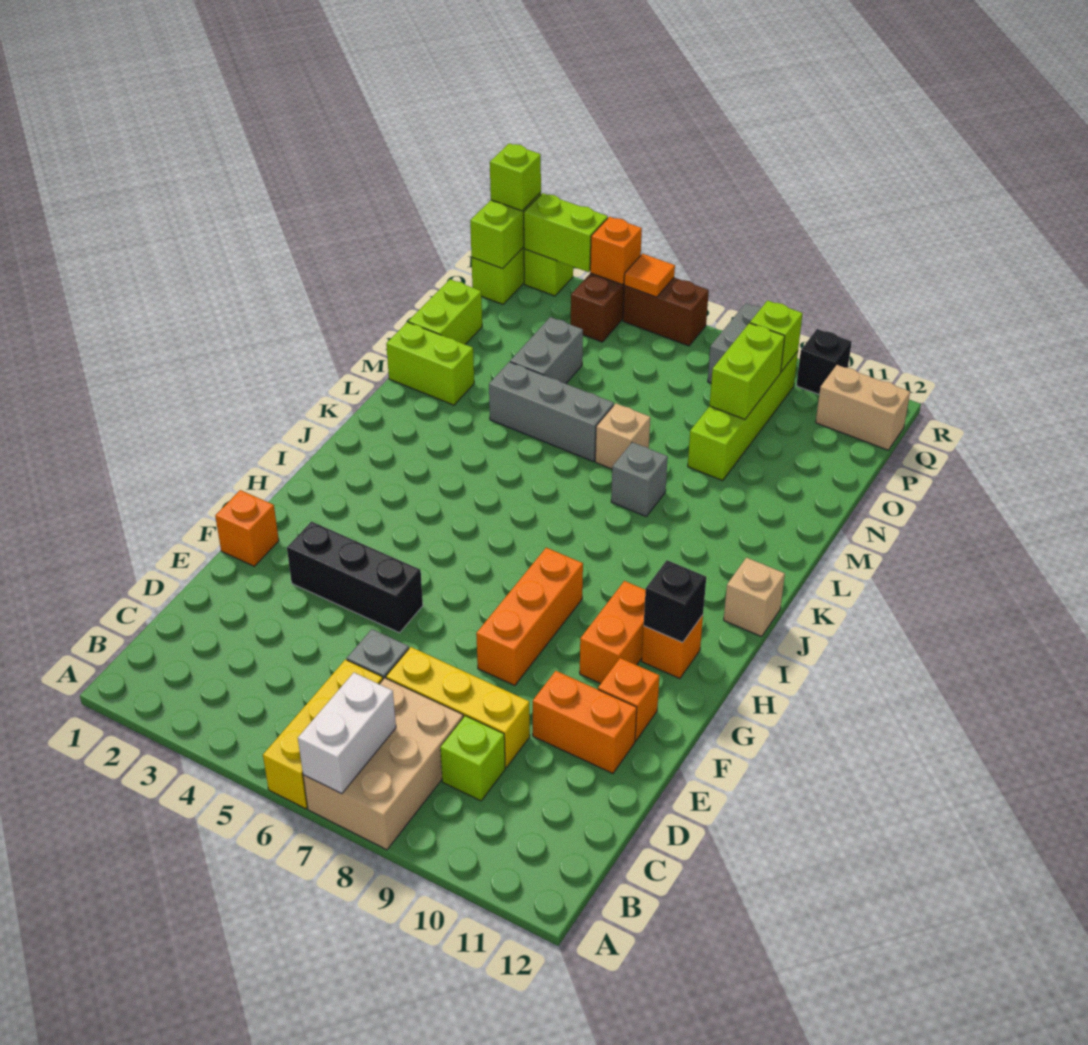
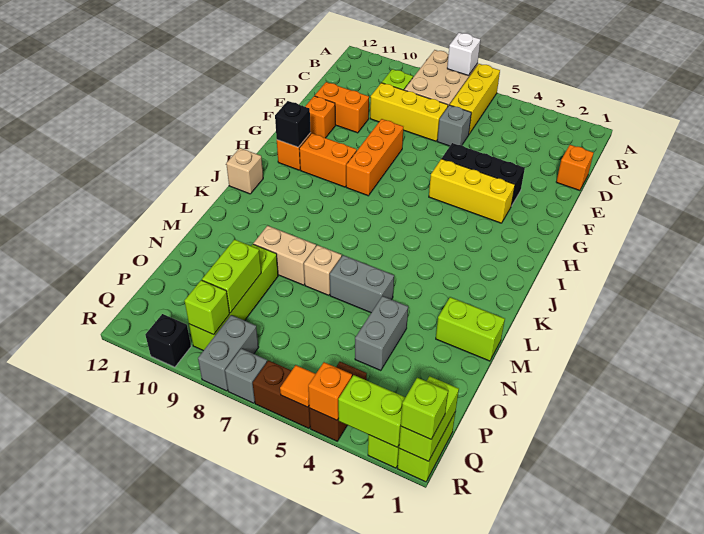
white 1x2 brick [298,673,396,794] -> white 1x1 brick [447,33,480,76]
orange 1x1 brick [215,490,279,566] -> orange 1x1 brick moved to [556,145,594,191]
none -> yellow 1x3 brick [429,159,515,223]
orange 1x2 brick [580,581,646,684] -> orange 1x2 brick turned to [299,133,357,187]
grey 1x1 brick [611,442,668,516] -> grey 1x1 brick moved to [225,349,267,403]
grey 1x3 brick [489,362,614,462] -> grey 1x2 brick [330,255,394,313]
lime 1x2 brick [408,279,482,344] -> none
tan 1x2 brick [816,365,910,450] -> tan 1x2 brick moved to [253,226,316,285]

